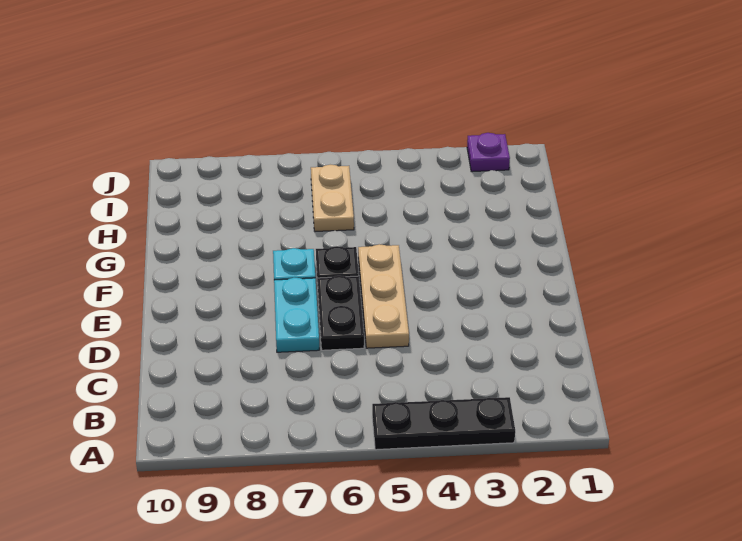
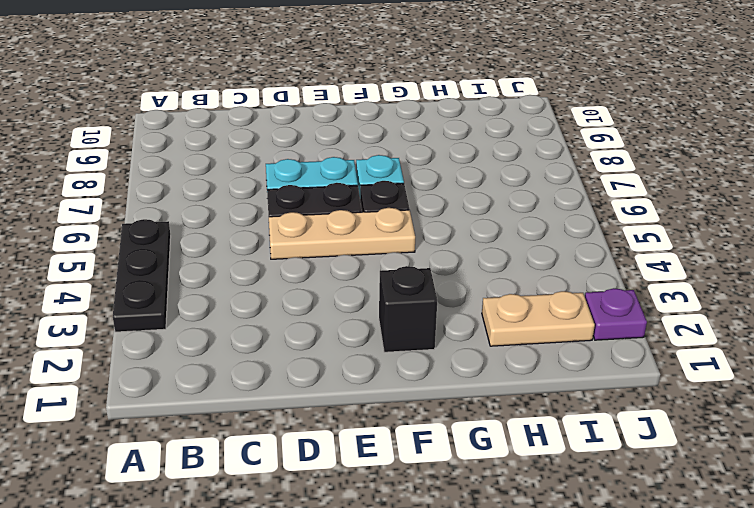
none -> black 1x1 brick [379,266,437,352]
tan 1x2 plate [311,165,354,231] -> tan 1x2 plate moved to [482,291,595,346]

